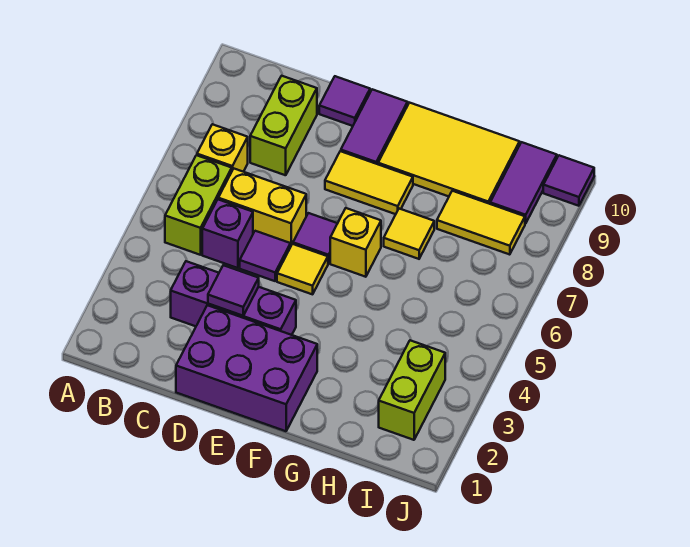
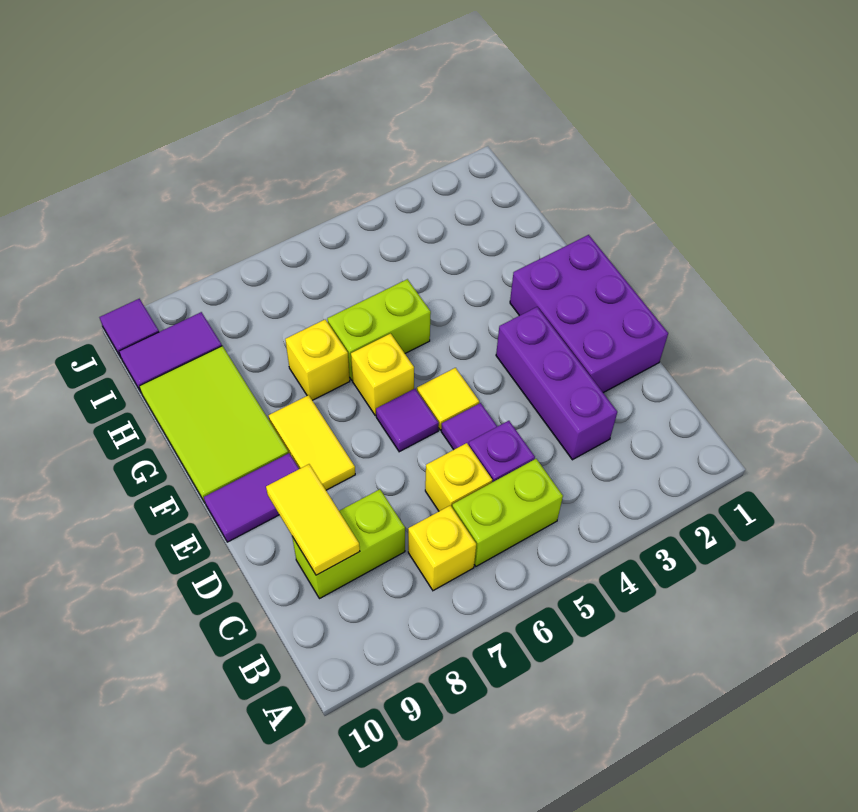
yellow 1x2 brick [218,169,306,245] -> yellow 1x1 brick [425,443,492,511]
purple 1x1 tile [208,265,259,316] -> none
purple 1x1 tile [319,76,370,126] -> none
yellow 2x3 tile [378,103,520,204] -> lime 2x3 tile [139,346,288,503]
yellow 1x1 tile [384,209,434,259] -> yellow 1x1 brick [285,320,350,400]
yellow 1x2 tile [437,191,525,255] -> yellow 1x2 tile moved to [266,464,360,575]
lime 1x2 brick [379,340,445,440] -> lime 1x2 brick moved to [327,279,431,380]

